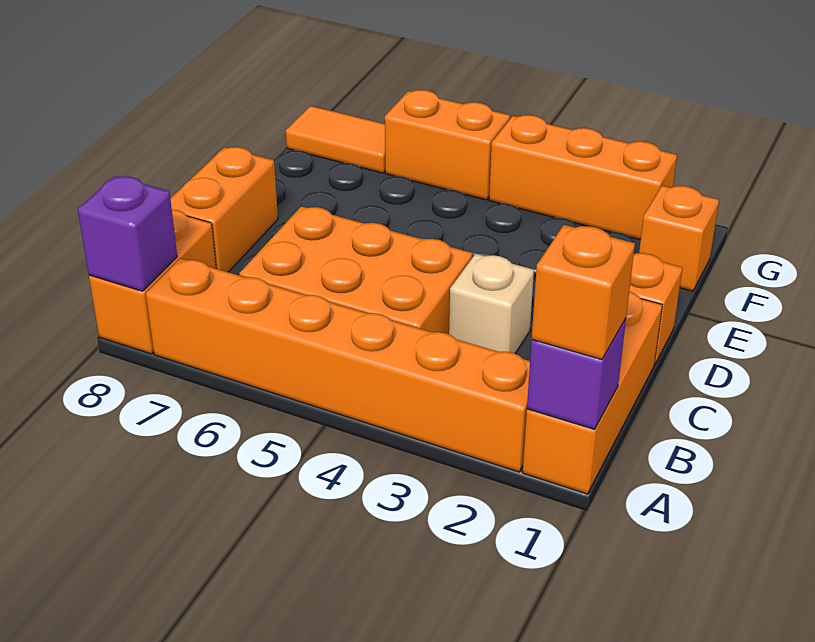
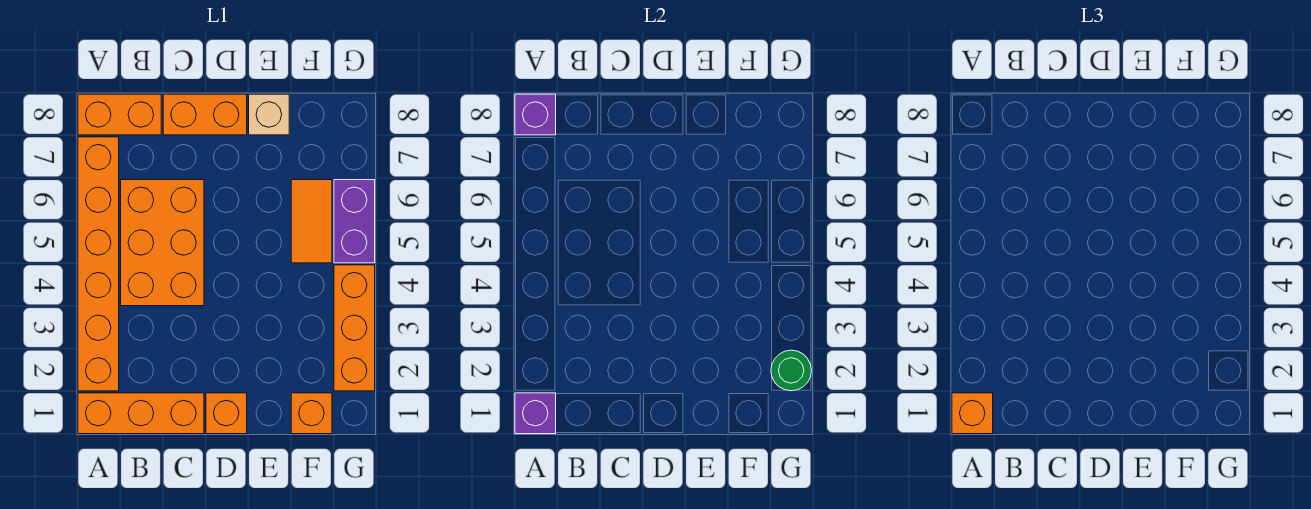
tan 1x1 brick [449,254,534,354] -> tan 1x1 brick moved to [249,94,289,135]
none -> green 1x1 round brick [771,350,812,391]
orange 1x2 brick [385,90,510,200] -> purple 1x2 brick [334,180,375,263]
orange 1x2 tile [286,106,385,173] -> orange 1x2 tile moved to [291,180,332,263]

